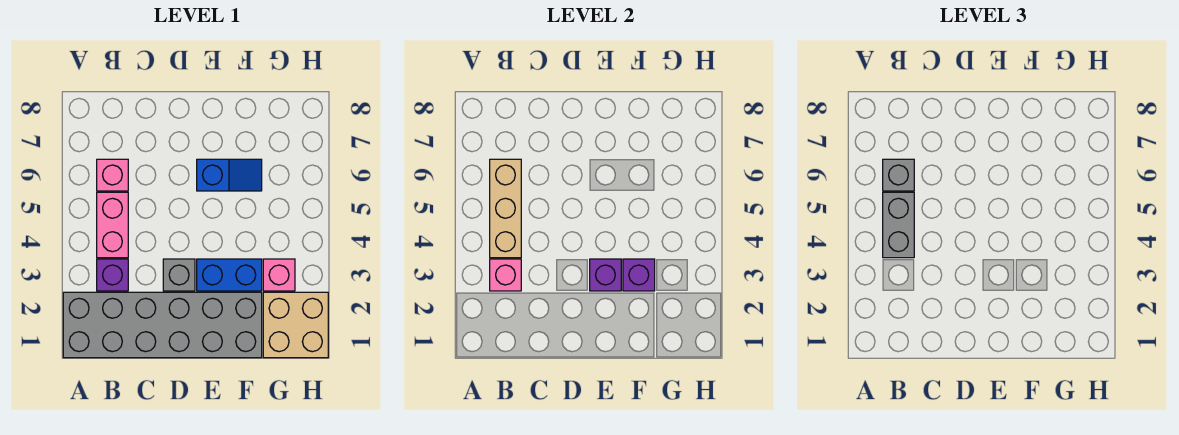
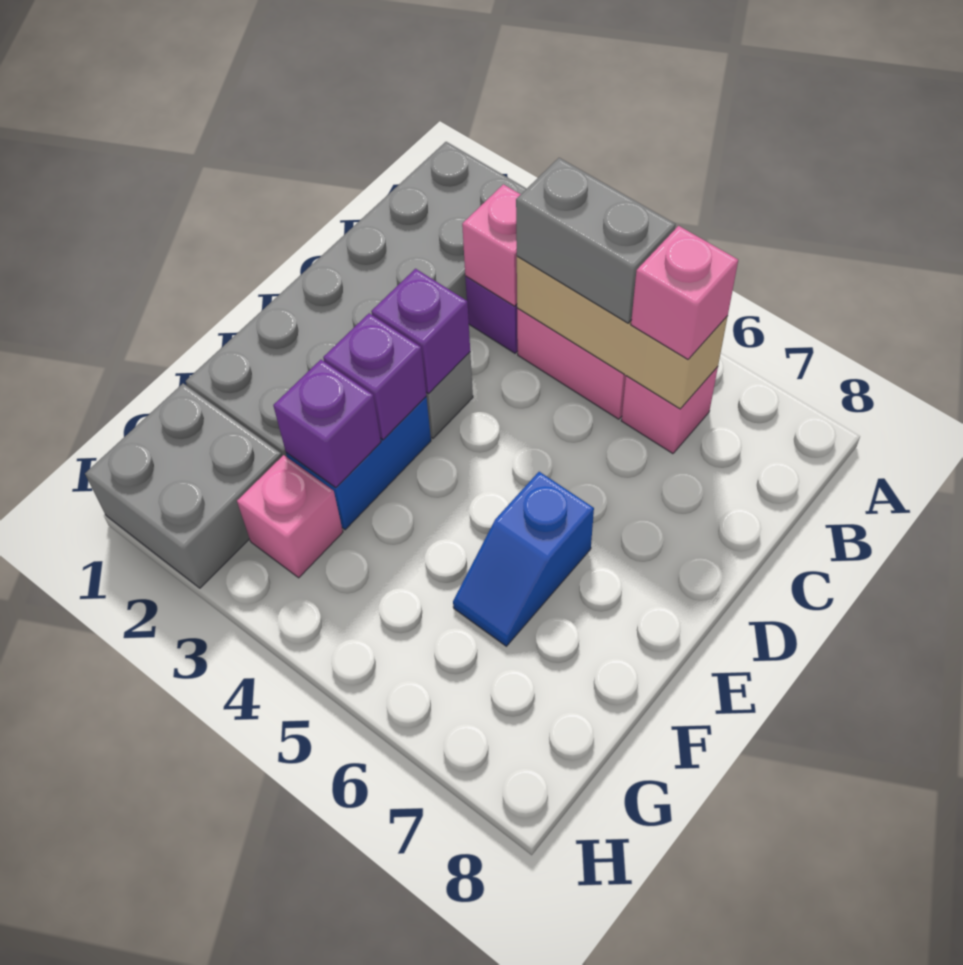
grey 1x1 brick [883,159,914,191] -> pink 1x1 brick [631,226,738,359]
none -> purple 1x1 brick [371,269,470,394]
tan 2x2 brick [263,292,328,358] -> grey 2x2 brick [85,383,282,588]

